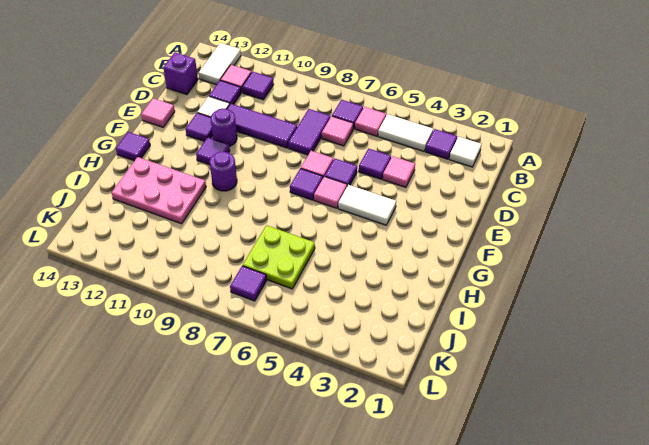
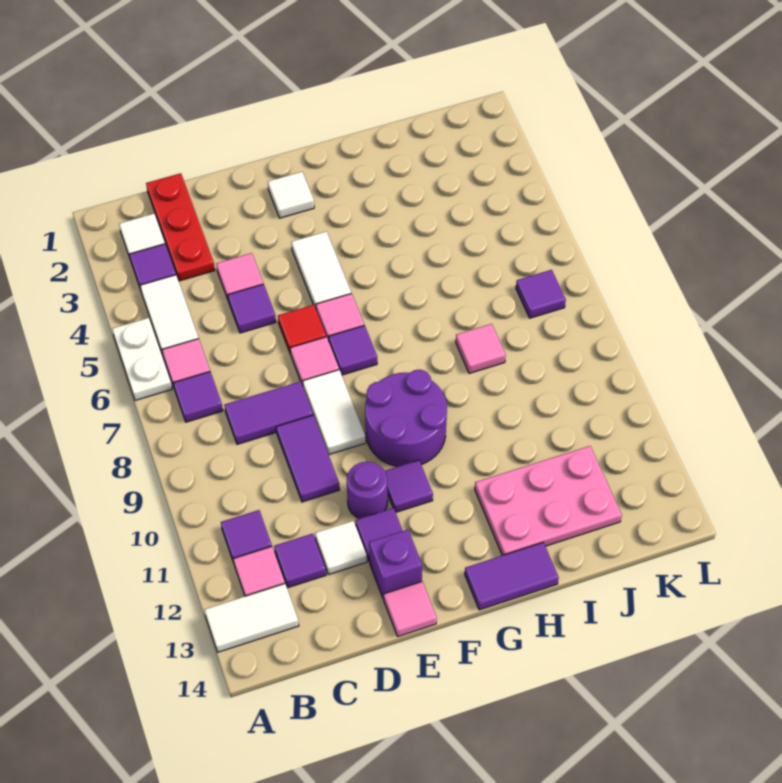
none -> white 1x2 plate [112,318,172,400]
none -> red 1x3 plate [146,173,215,281]
pink 1x1 tile [322,116,353,146] -> pink 1x1 tile moved to [456,324,506,373]
purple 1x1 brick [163,52,198,95] -> purple 1x1 brick moved to [369,530,422,599]
purple 1x3 tile [227,104,297,148] -> purple 1x2 tile [276,415,340,502]
purple 1x1 tile [325,159,357,186] -> red 1x1 tile [278,305,326,354]
none -> white 1x2 tile [303,370,366,454]
none -> white 1x1 tile [268,172,314,218]
purple 1x1 round brick [210,152,237,191] -> purple 2x2 round brick [365,370,447,467]
purple 1x1 tile [116,132,150,161] -> purple 1x2 tile [465,542,559,610]
pink 2x3 plate [112,157,206,224] -> pink 2x3 plate turned to [475,446,622,555]
lime 2x2 plate [243,225,315,289] -> none

